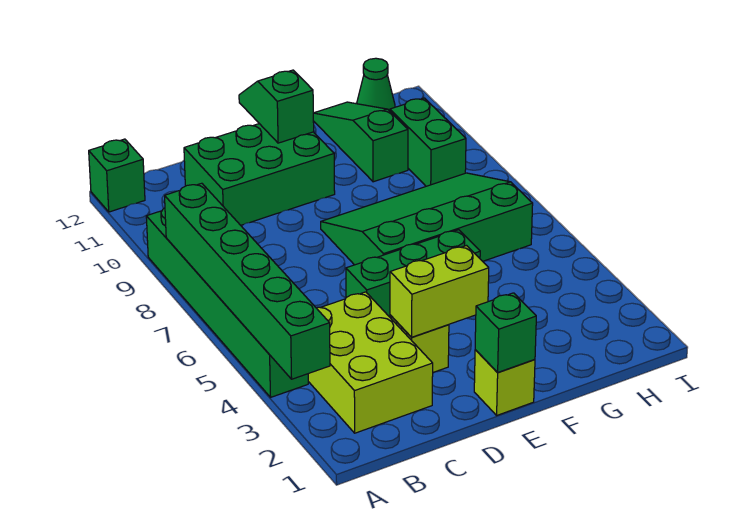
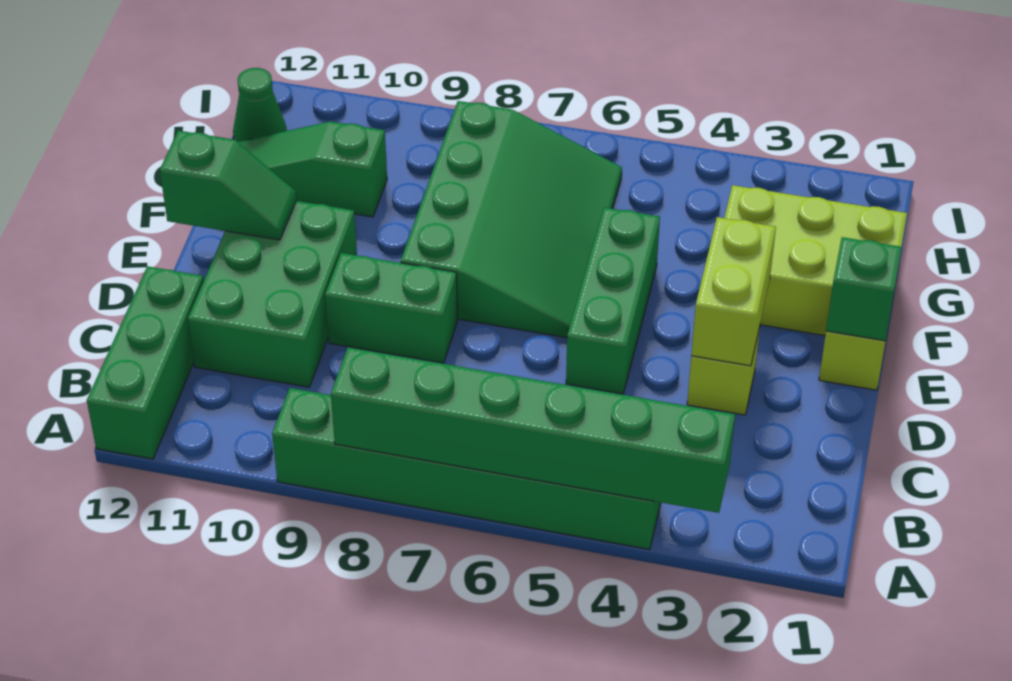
green 1x1 brick [89,139,145,212] -> green 1x3 brick [87,266,204,459]
lime 2x3 brick [308,292,433,433] -> lime 2x3 brick moved to [724,185,907,336]
green 3x4 slope [321,173,533,265] -> green 3x4 slope turned to [401,101,622,338]
green 1x2 slope [239,70,314,143] -> green 1x2 slope turned to [160,131,296,240]
green 1x2 brick [390,98,466,186] -> green 1x2 brick moved to [325,253,457,363]

